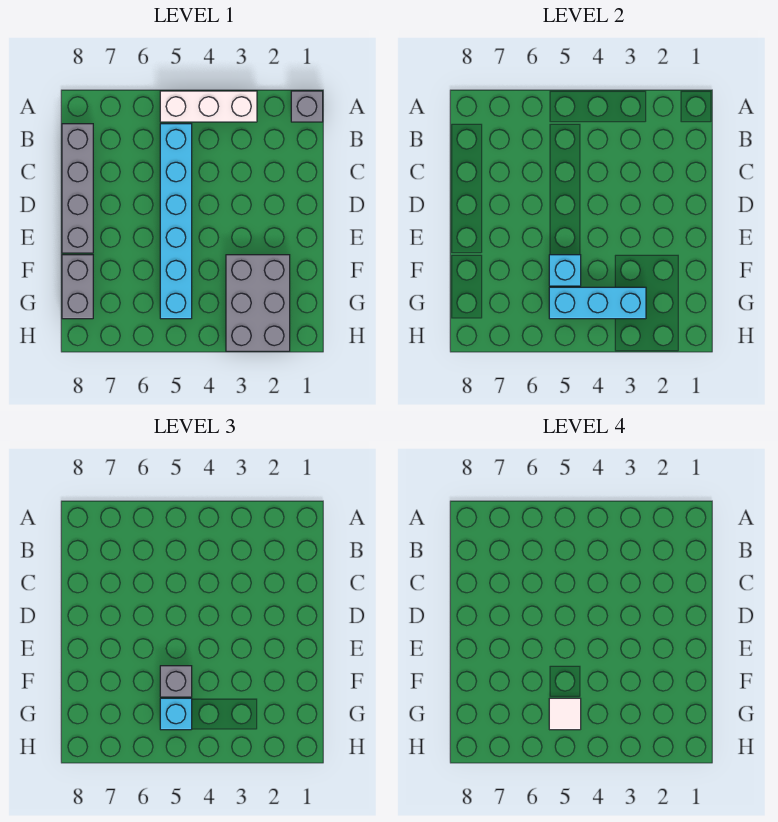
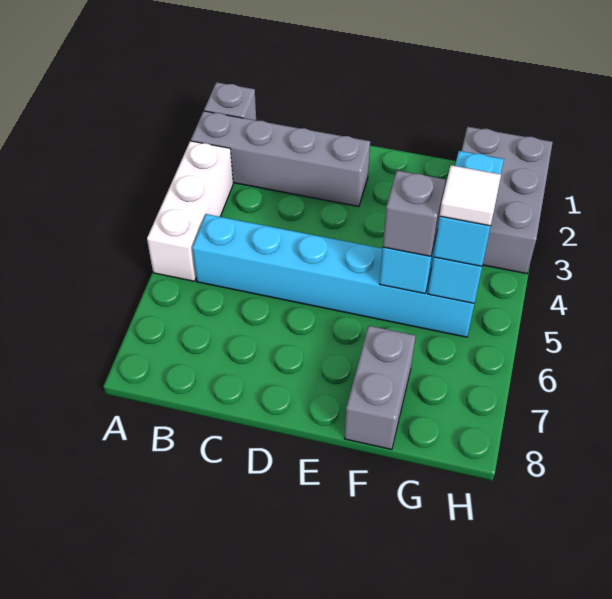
grey 1x4 brick [62,124,93,253] -> grey 1x4 brick moved to [191,111,370,207]
grey 2x3 brick [226,255,290,351] -> grey 2x3 brick turned to [462,127,553,274]
grey 1x2 brick [62,255,93,319] -> grey 1x2 brick turned to [344,326,415,450]

